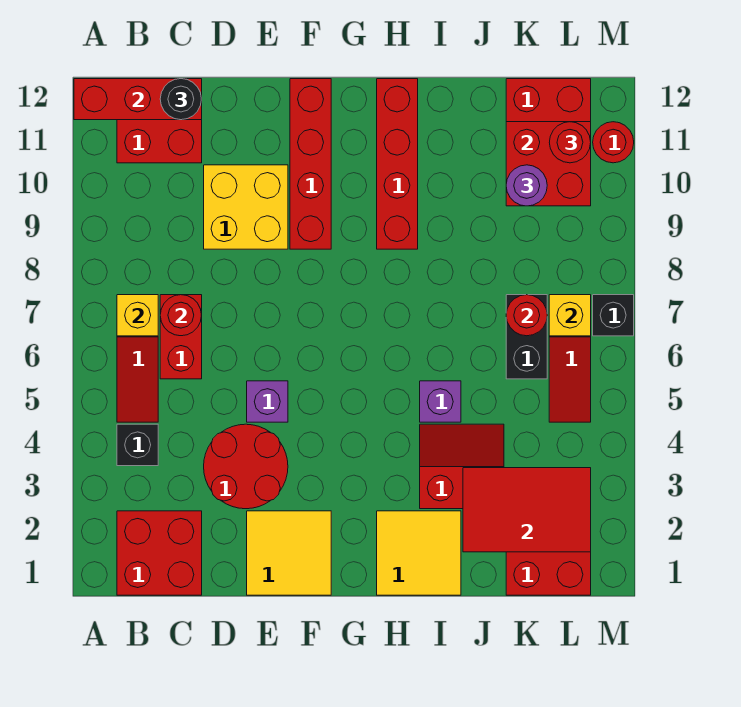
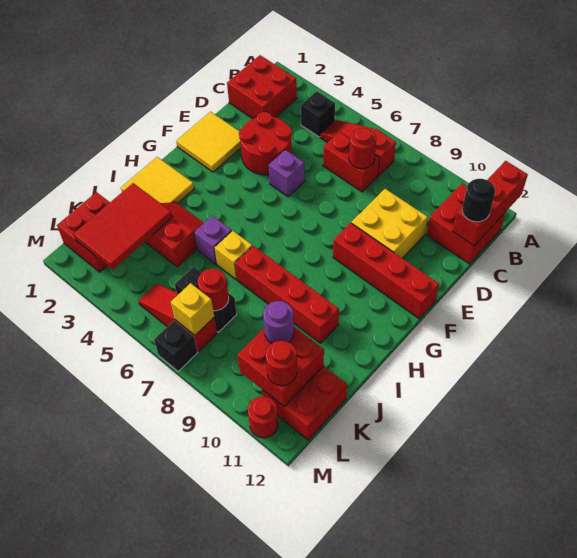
yellow 1x1 brick [117,295,158,336] -> yellow 1x1 brick moved to [214,231,252,279]
red 1x4 brick [377,79,418,249] -> red 1x4 brick moved to [235,246,339,343]
red 2x2 slope [420,424,504,509] -> red 2x2 slope turned to [145,202,204,267]

